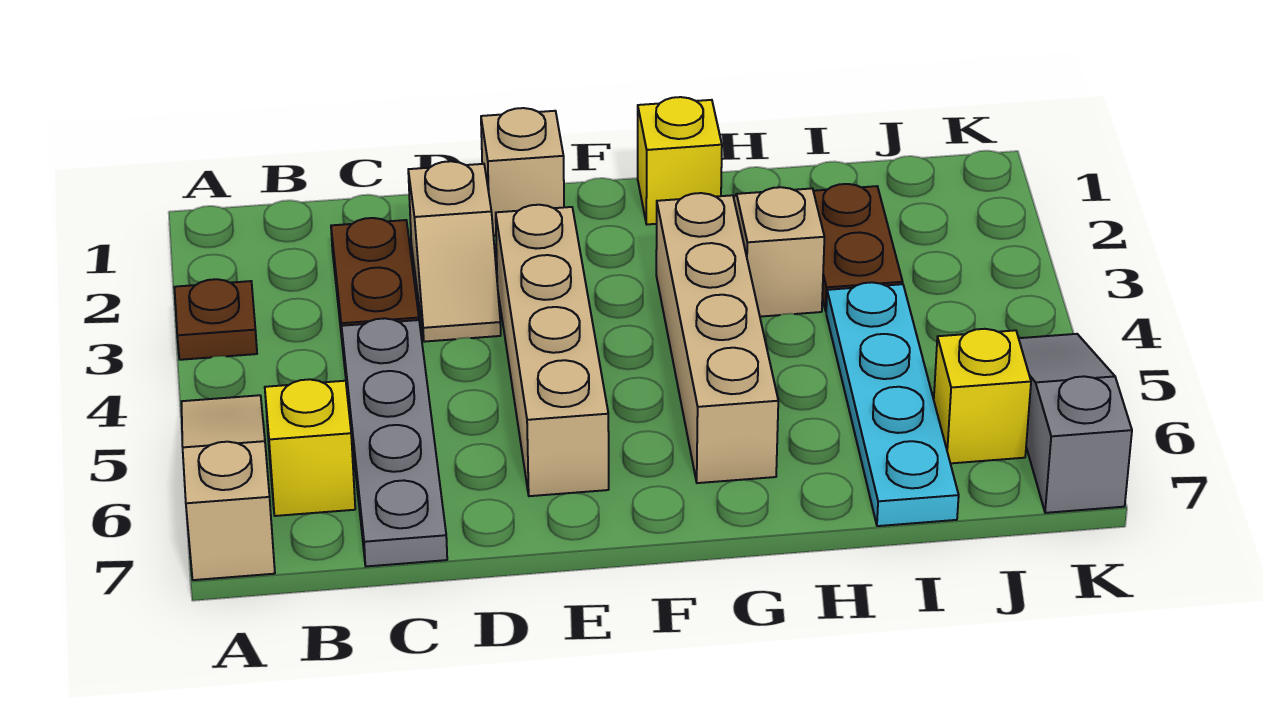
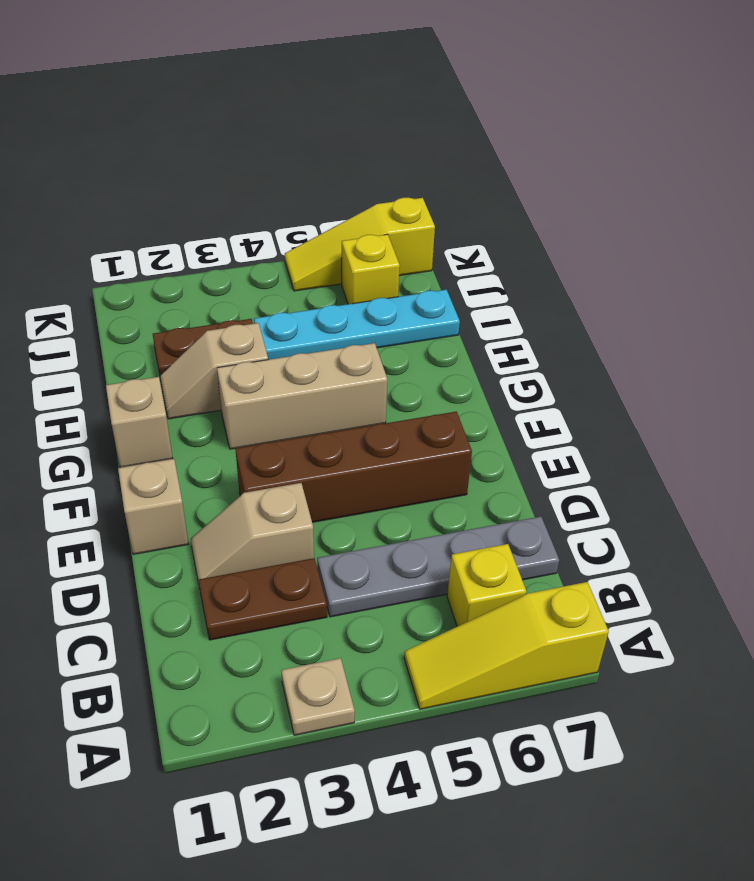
brown 1x1 plate [174,279,257,360] -> tan 1x1 plate [281,658,355,735]
tan 1x3 slope [182,395,275,580] -> yellow 1x3 slope [404,582,609,709]
tan 1x2 slope [408,161,501,342] -> tan 1x2 slope turned to [191,483,314,588]
tan 1x4 brick [496,205,609,496] -> brown 1x4 brick [235,412,472,522]
yellow 1x1 brick [638,97,722,224] -> tan 1x1 brick [106,377,173,468]
tan 1x4 brick [656,193,778,483] -> tan 1x3 brick [217,343,387,449]
grey 1x3 slope [1019,334,1132,513] -> yellow 1x3 slope [285,198,435,291]

